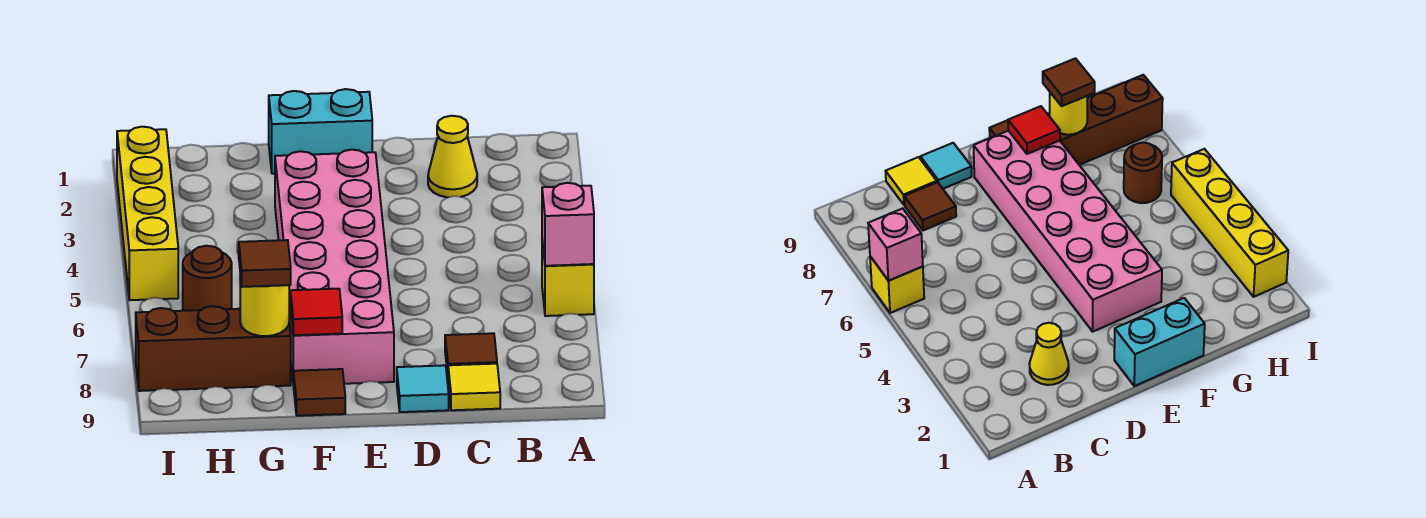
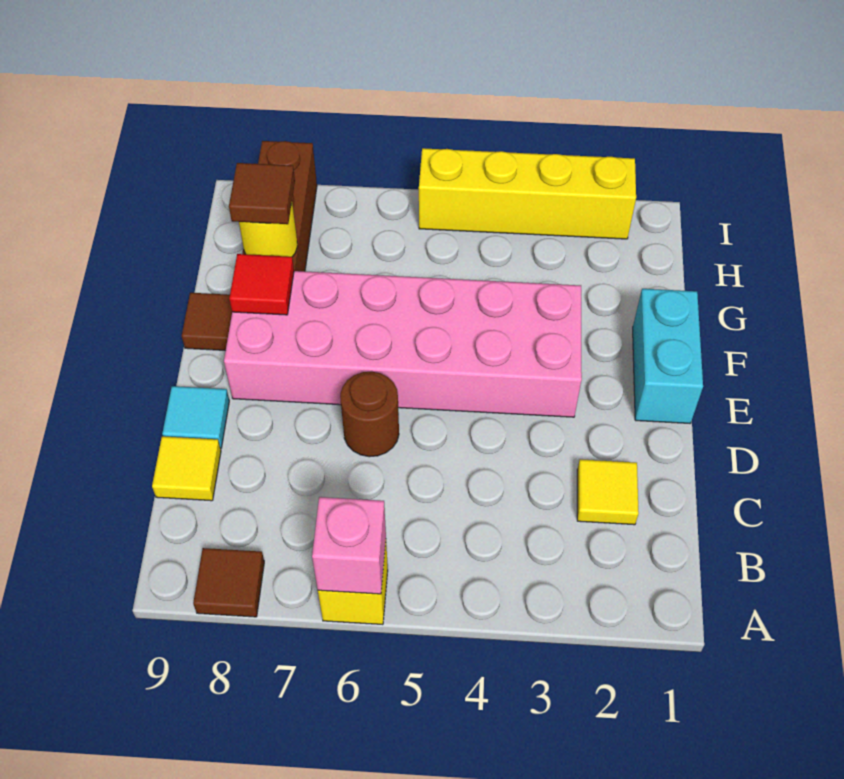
yellow 1x1 cone [428,116,477,197] -> yellow 1x1 tile [577,459,639,525]
brown 1x1 tile [445,333,497,375] -> brown 1x1 tile moved to [193,548,264,617]
brown 1x1 round brick [183,246,232,311] -> brown 1x1 round brick moved to [340,372,399,457]

